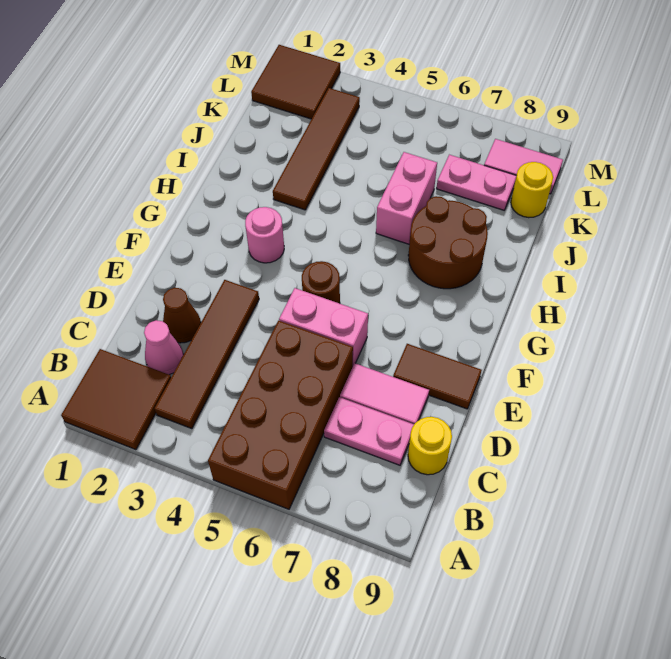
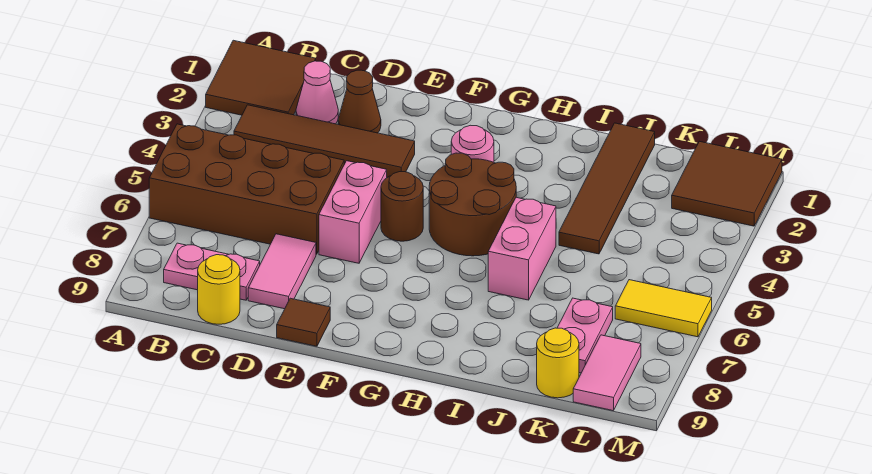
pink 1x2 plate [324,397,414,465] -> pink 1x2 plate turned to [164,243,260,300]
brown 1x2 tile [393,344,482,409] -> brown 1x1 tile [277,298,330,346]
brown 2x2 round brick [408,196,488,289] -> brown 2x2 round brick moved to [429,153,516,256]
brown 1x4 tile [273,88,360,210] -> brown 1x4 tile turned to [559,123,655,254]
pink 1x2 brick [376,152,437,244] -> pink 1x2 brick turned to [488,197,556,300]
none -> yellow 1x2 tile [615,280,712,337]

